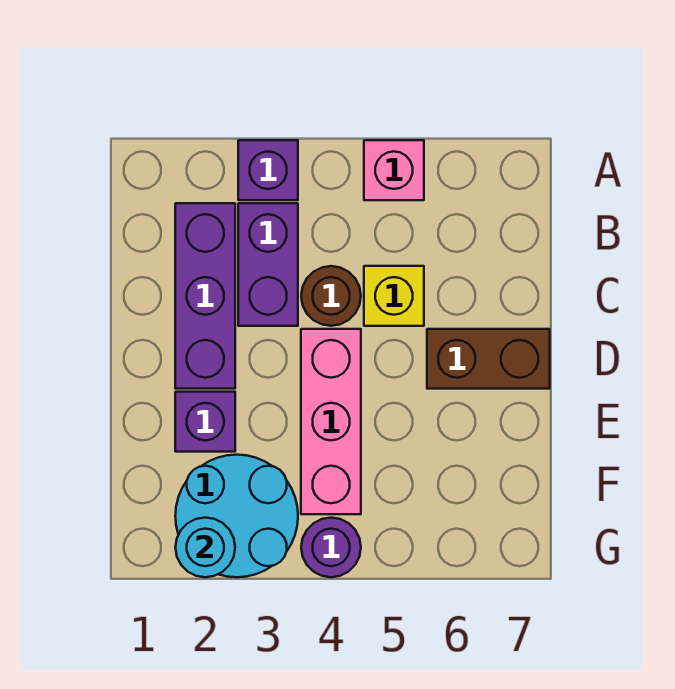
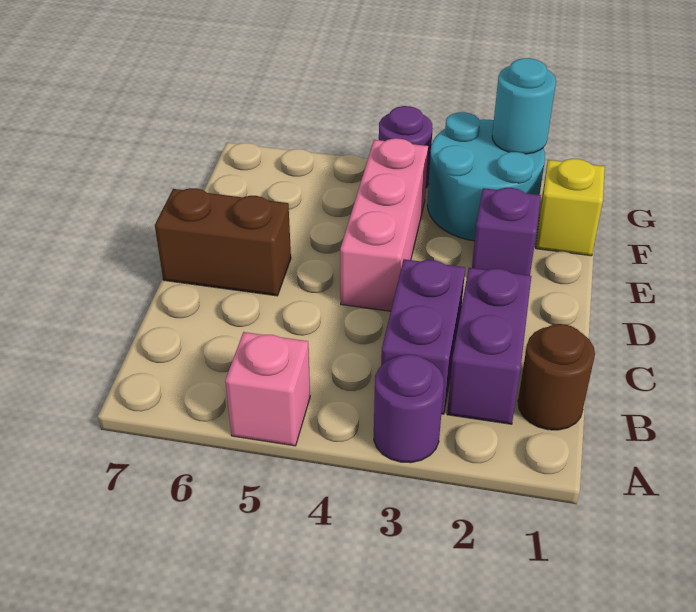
purple 1x1 brick [238,140,298,200] -> purple 1x1 round brick [374,355,444,463]
purple 1x3 brick [175,203,235,389] -> purple 1x2 brick [447,268,531,424]
brown 1x1 round brick [301,266,361,326] -> brown 1x1 round brick moved to [518,324,595,430]
yellow 1x1 brick [364,266,424,326] -> yellow 1x1 brick moved to [536,159,605,256]

